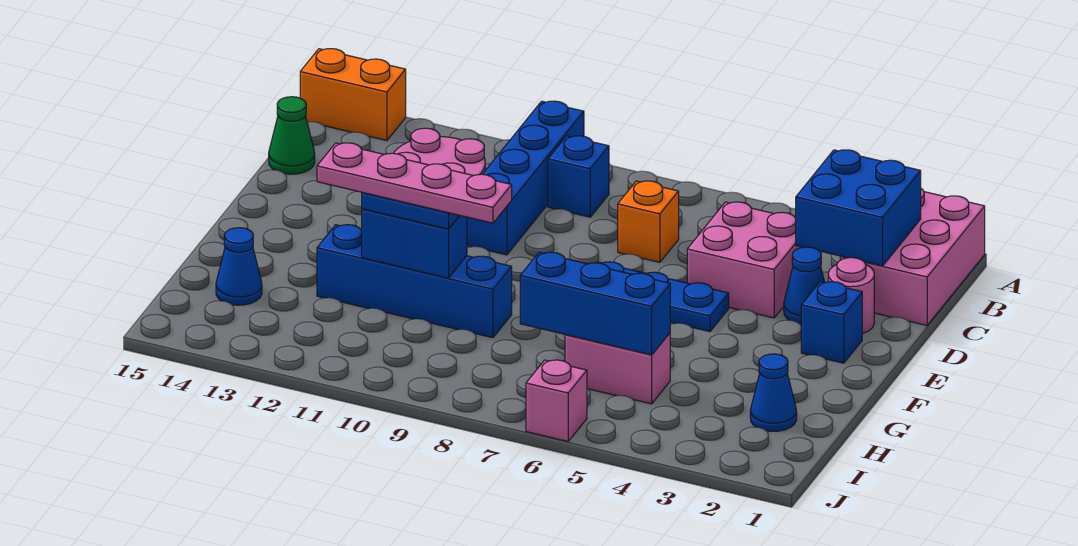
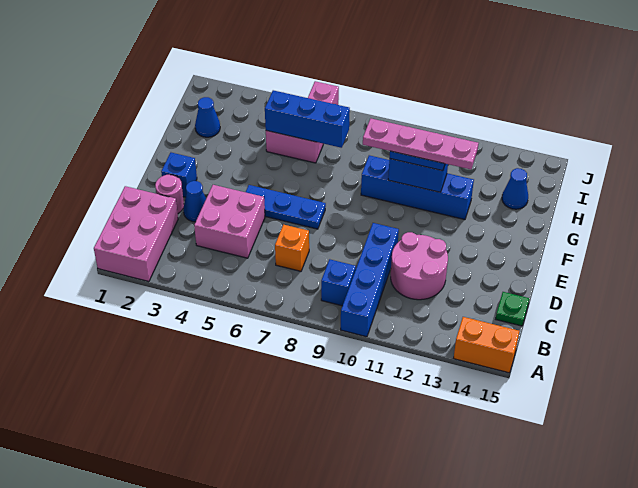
blue 2x2 brick [796,150,921,266] -> none
green 1x1 cone [269,97,315,174] -> green 1x1 plate [496,292,529,326]

